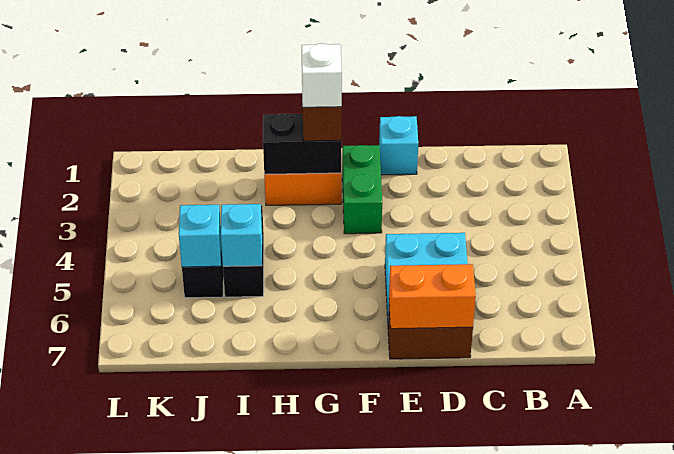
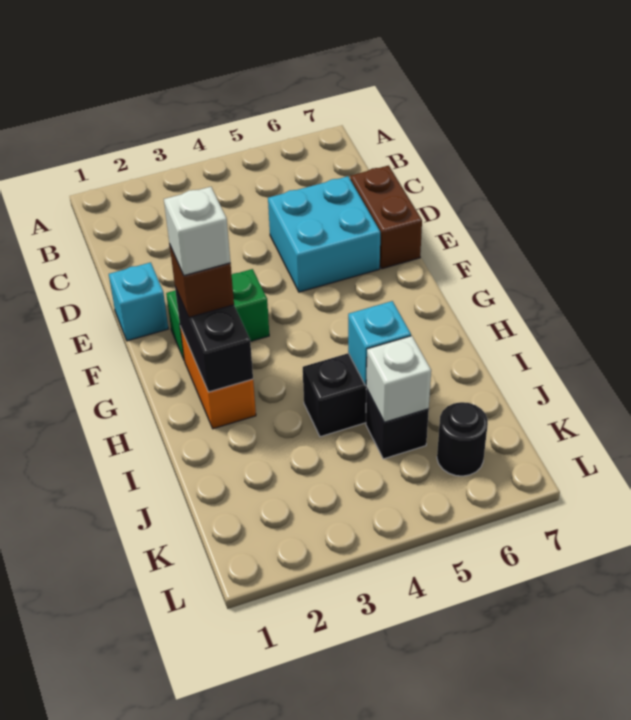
orange 1x2 brick [389,264,476,329] -> none
cyan 1x1 brick [179,205,221,267] -> white 1x1 brick [366,336,431,422]
none -> black 1x1 round brick [437,402,488,476]

